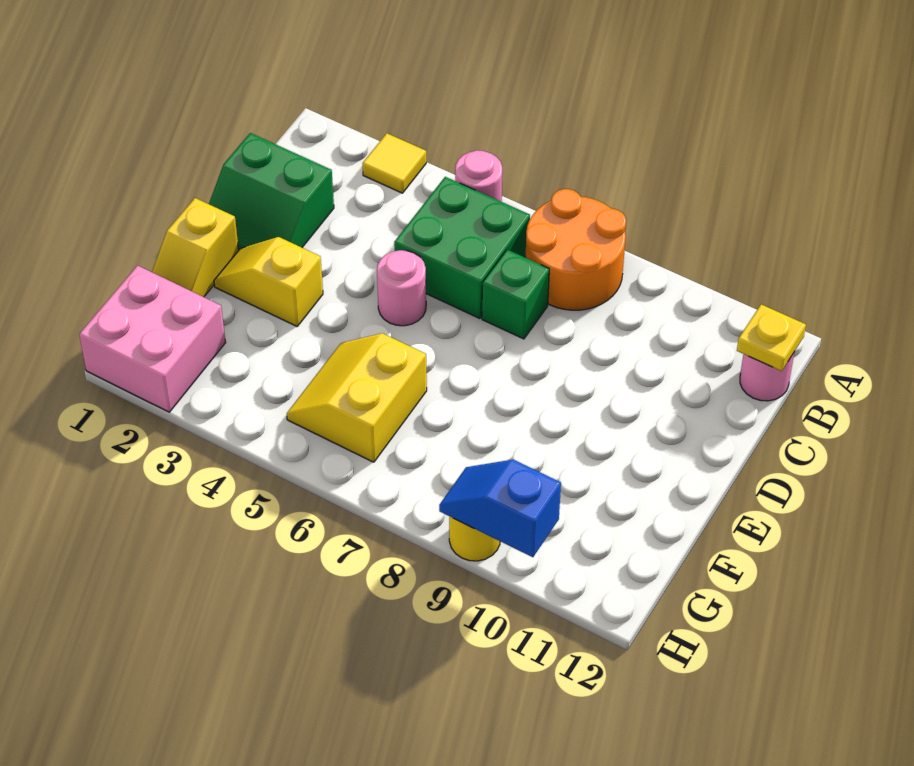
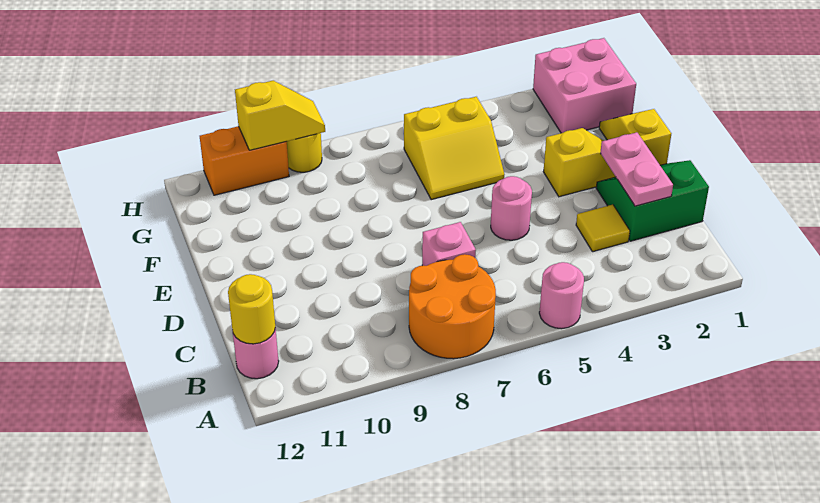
yellow 1x1 tile [362,133,426,193] -> yellow 1x1 tile moved to [576,205,630,252]
green 2x2 brick [394,177,530,318] -> none
yellow 1x1 plate [737,304,806,371] -> yellow 1x1 round brick [228,274,275,344]
none -> pink 1x2 plate [600,132,673,206]
green 1x1 brick [482,250,549,339] -> pink 1x1 brick [422,222,476,266]
yellow 2x2 slope [287,333,427,462] -> yellow 2x2 slope turned to [404,97,505,200]
blue 1x2 slope [439,460,561,557] -> yellow 1x2 slope [235,81,325,150]
none -> orange 1x2 brick [200,126,289,195]

